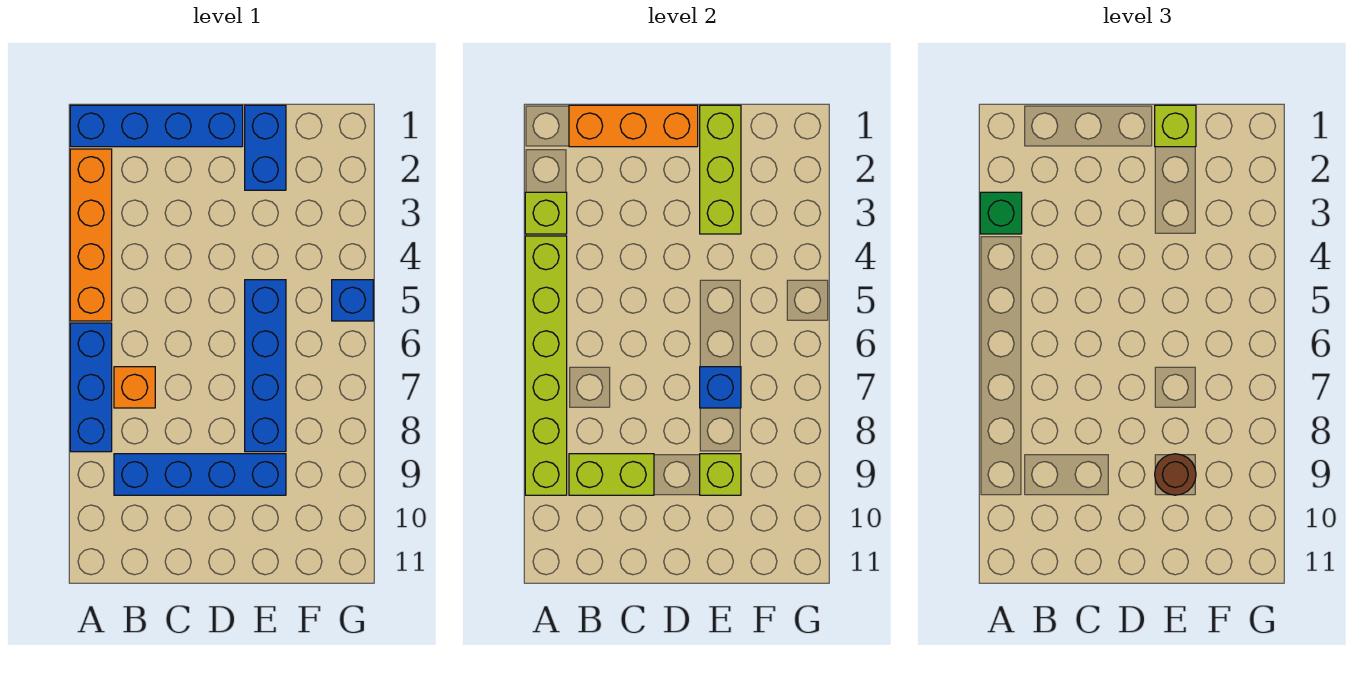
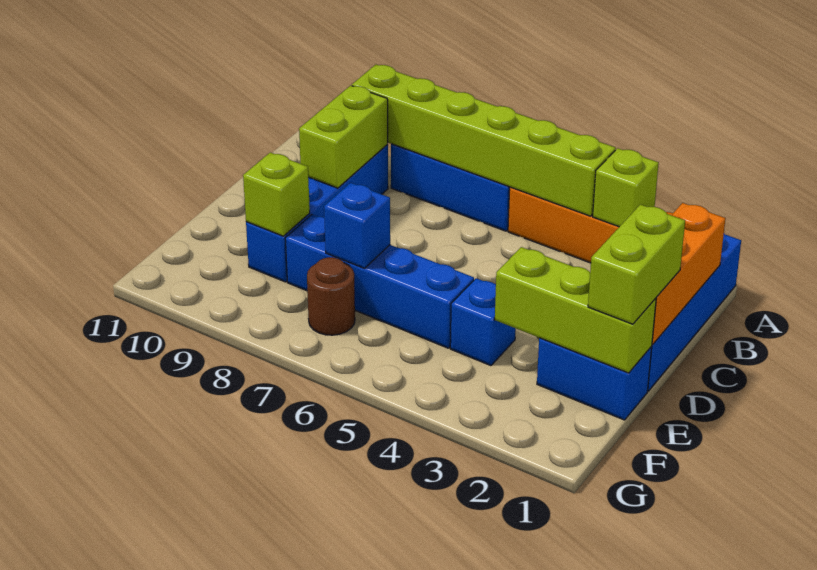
green 1x1 brick [980,192,1022,234] -> none
orange 1x1 brick [114,367,155,408] -> none
lime 1x1 brick [1155,105,1196,147] -> lime 1x2 brick [588,204,685,324]
brown 1x1 round brick [1155,454,1196,495] -> brown 1x1 round brick moved to [307,257,355,335]
blue 1x1 brick [332,280,373,321] -> blue 1x1 brick moved to [450,278,516,366]

